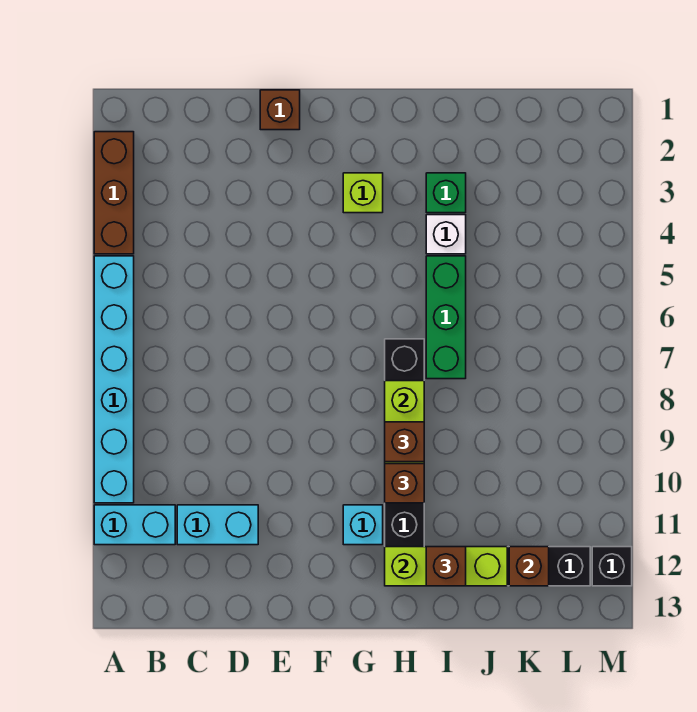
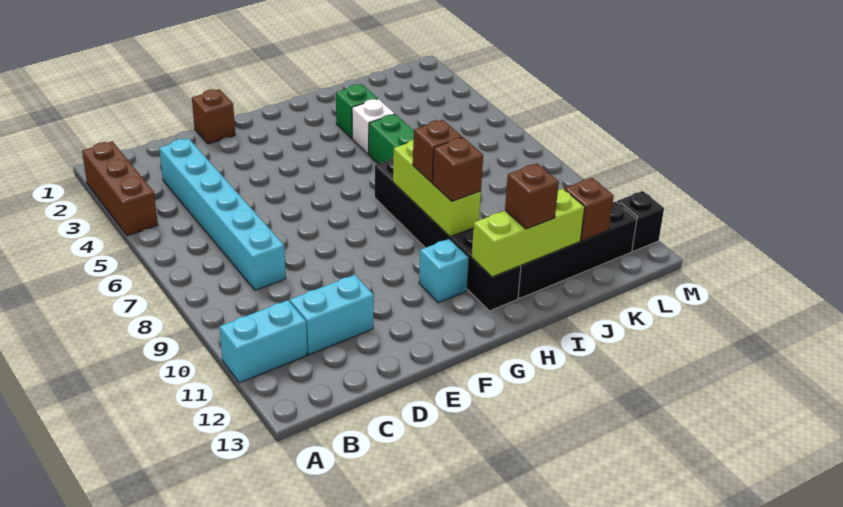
cyan 1x6 brick [94,256,134,503] -> cyan 1x6 brick moved to [159,138,286,290]
lime 1x1 brick [343,173,383,213] -> none

